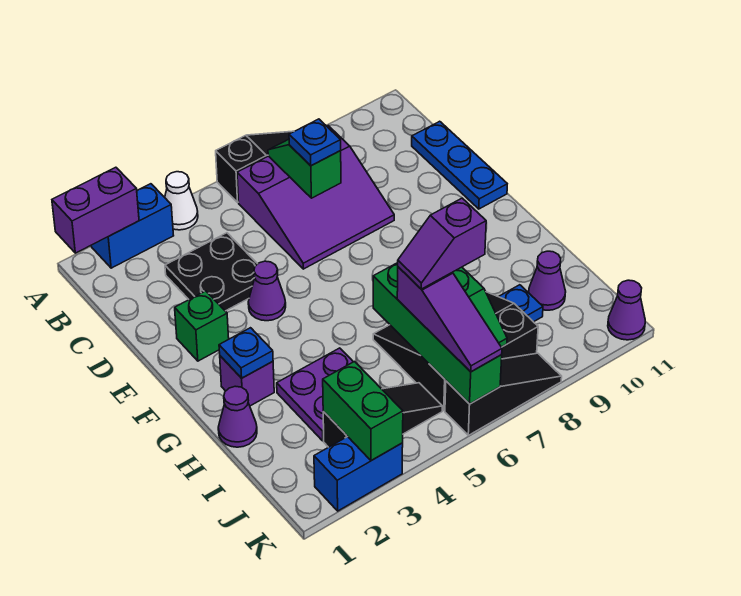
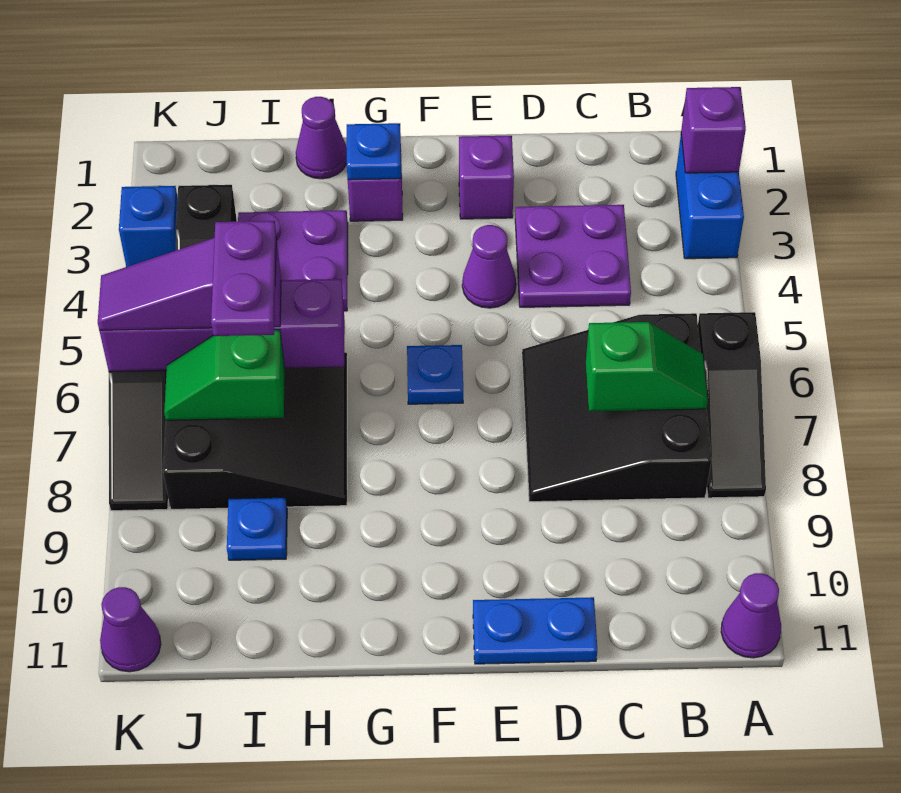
purple 1x2 brick [52,167,139,253] -> purple 1x1 brick [681,87,746,173]
white 1x1 cone [165,172,198,230] -> none
purple 3x3 slope [237,126,394,269] -> black 3x3 slope [522,313,711,502]
black 2x2 plate [165,233,257,311] -> purple 2x2 plate [515,205,631,307]
blue 1x1 plate [289,119,341,166] -> blue 1x1 plate moved to [407,345,463,404]
blue 1x3 plate [412,121,507,209] -> blue 1x2 plate [473,597,597,664]
green 1x1 brick [175,291,229,361] -> purple 1x1 brick [459,136,514,219]
green 1x4 brick [373,263,502,404] -> purple 1x4 brick [99,279,345,371]
purple 1x2 slope [398,198,486,289] -> purple 1x2 plate [211,221,276,336]
purple 1x1 cone [529,251,566,310] -> purple 1x1 cone moved to [721,573,781,658]
green 1x2 brick [323,362,403,461] -> none
blue 1x2 brick [314,437,403,511] -> blue 1x1 brick [119,186,178,267]

